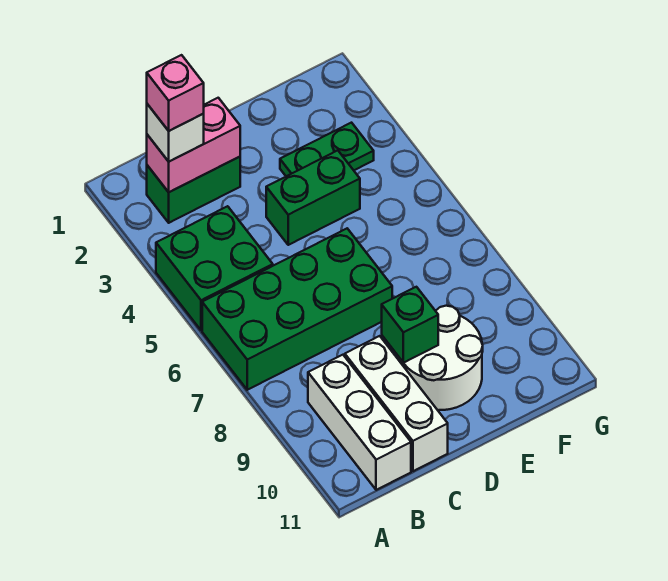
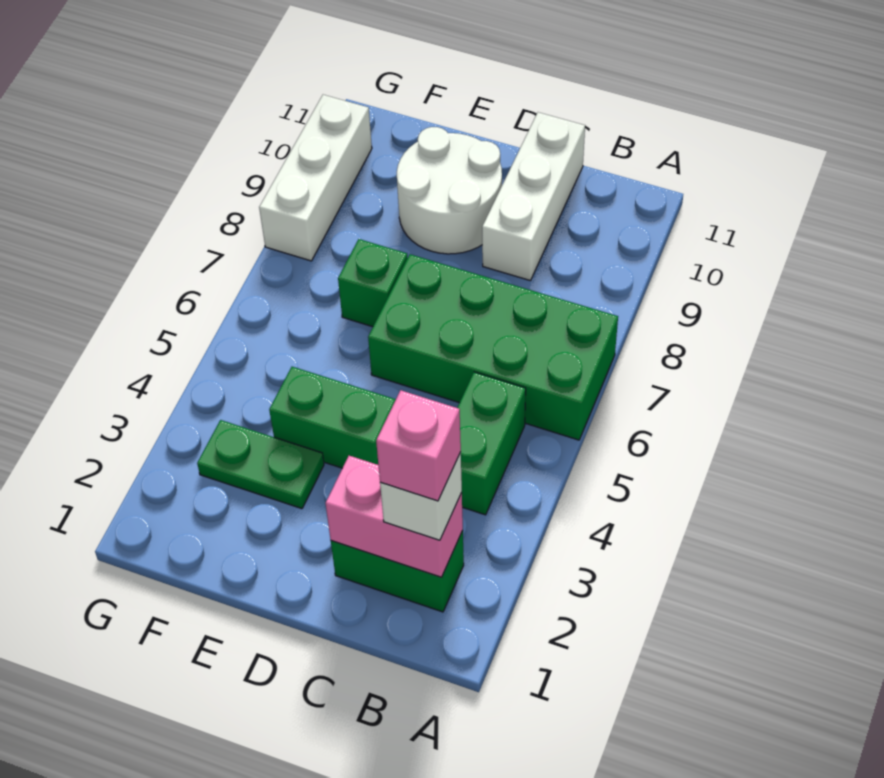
green 2x2 brick [156,206,273,331] -> green 1x2 brick [457,372,526,515]
white 1x3 brick [308,355,411,490] -> white 1x3 brick moved to [259,95,372,261]
green 1x1 brick [382,287,438,363] -> green 1x1 brick moved to [338,239,407,327]

